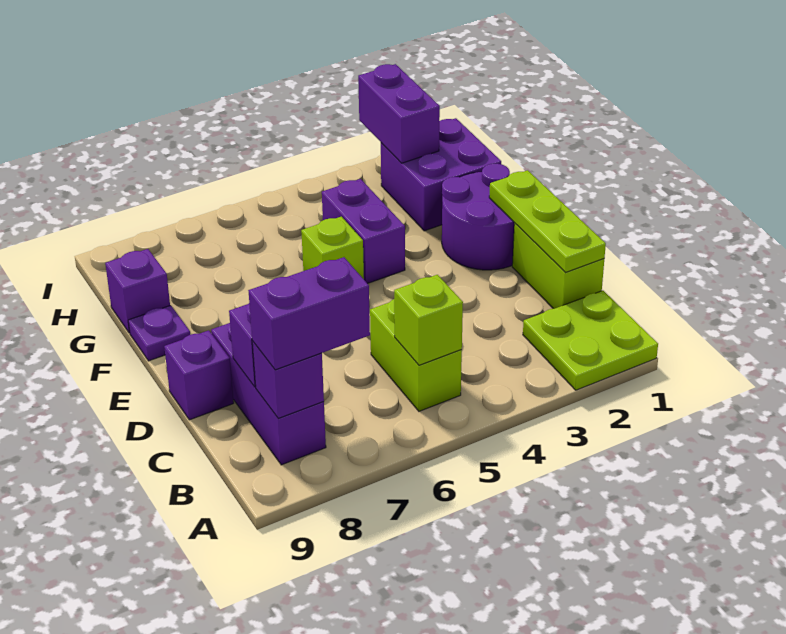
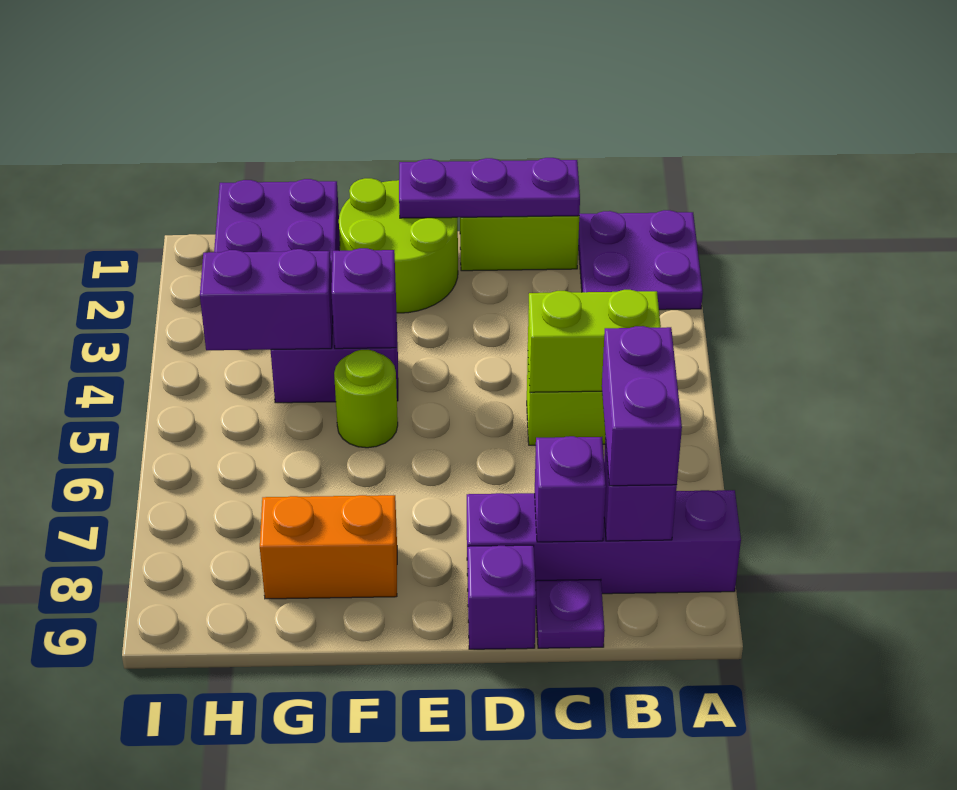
lime 2x2 plate [523,291,658,390] -> purple 2x2 plate [578,210,703,310]
lime 1x1 brick [394,275,463,365] -> lime 1x2 brick [528,290,661,392]
purple 1x3 brick [211,323,326,465] -> purple 1x4 brick [467,490,741,594]
lime 1x3 plate [489,170,606,273] -> purple 1x3 plate [399,158,580,218]
purple 2x2 round brick [442,164,514,270] -> lime 2x2 round brick [339,178,458,313]
lime 1x1 brick [301,217,364,279] -> lime 1x1 round brick [334,350,398,448]
none -> orange 1x2 brick [260,495,397,599]
purple 1x1 plate [128,305,190,361] -> purple 1x1 plate moved to [536,580,605,648]
purple 1x1 brick [105,249,170,333] -> purple 1x1 brick moved to [332,248,396,349]
purple 1x2 brick [358,64,440,163] -> purple 1x2 brick moved to [200,249,333,350]

